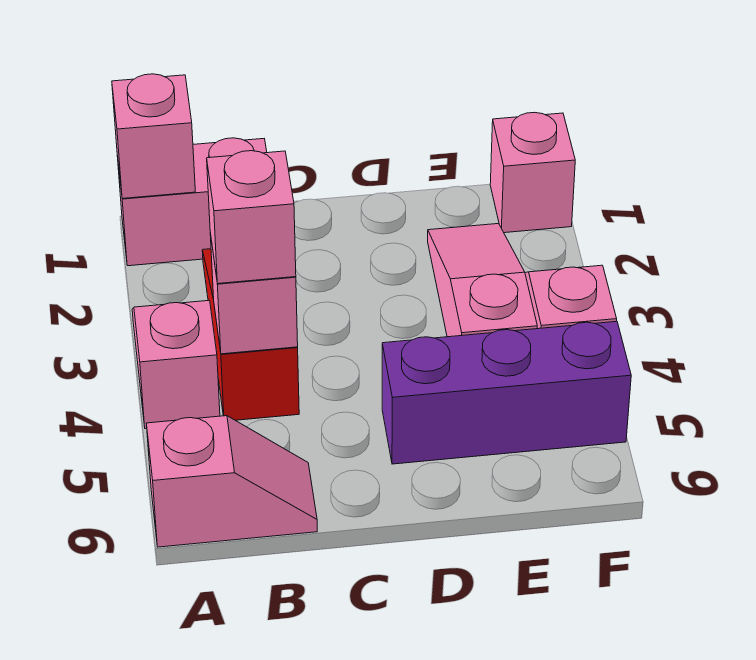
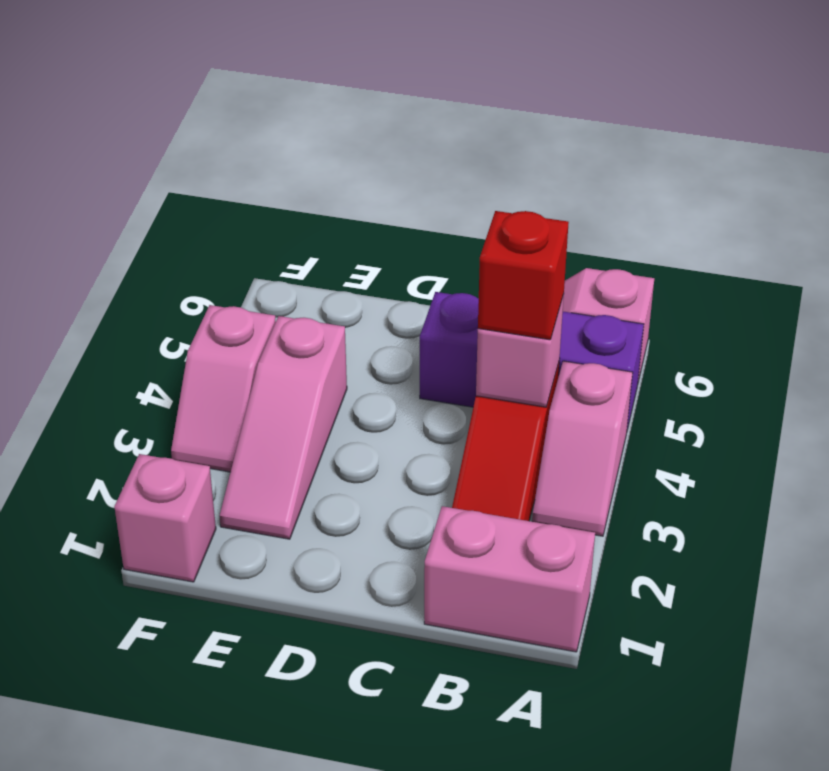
pink 1x1 brick [112,74,195,198] -> none
pink 1x1 brick [207,151,296,284] -> red 1x1 brick [478,211,569,340]
purple 1x3 brick [382,321,631,464] -> purple 1x3 brick moved to [420,292,644,429]

